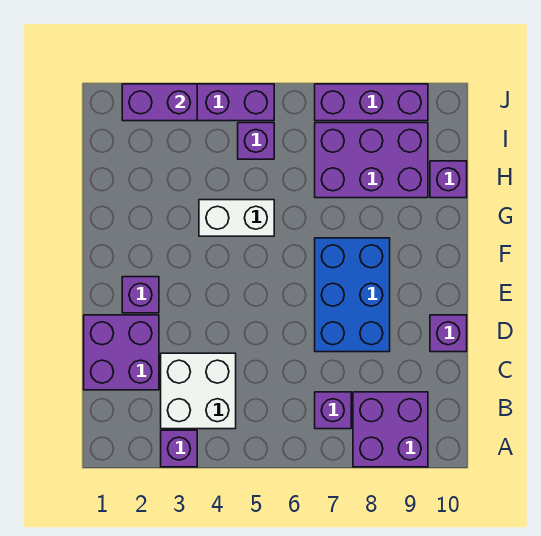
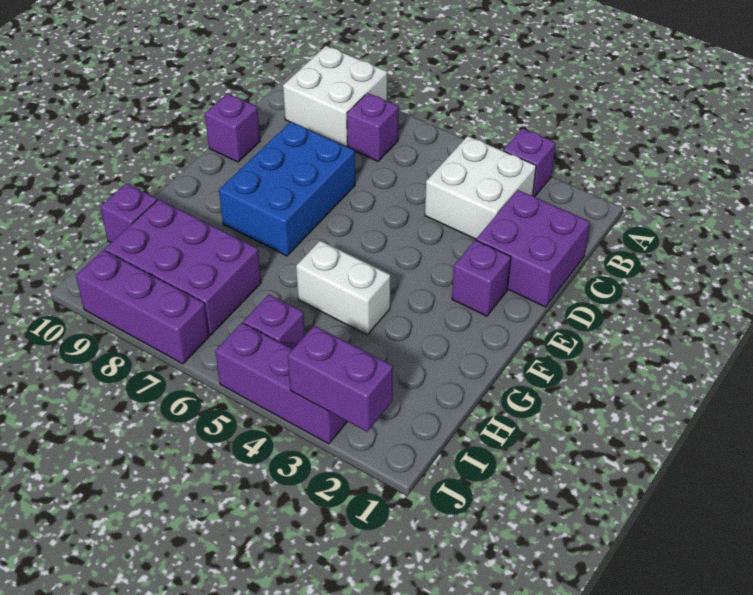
purple 2x2 brick [353,392,428,467] -> white 2x2 brick [283,46,387,147]

